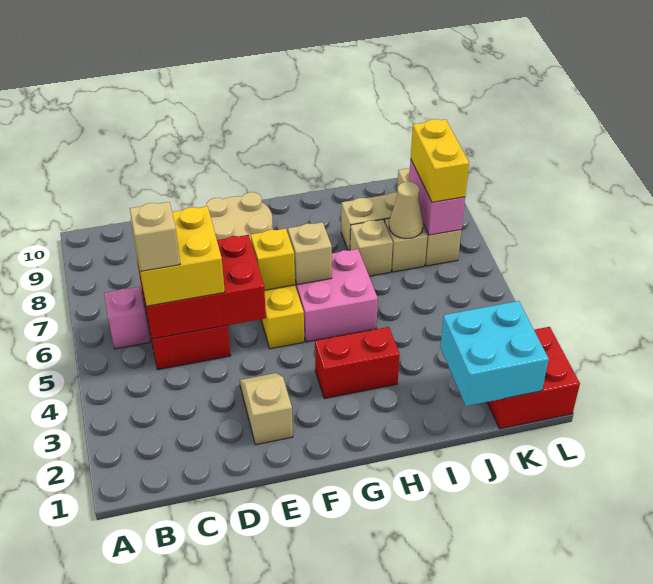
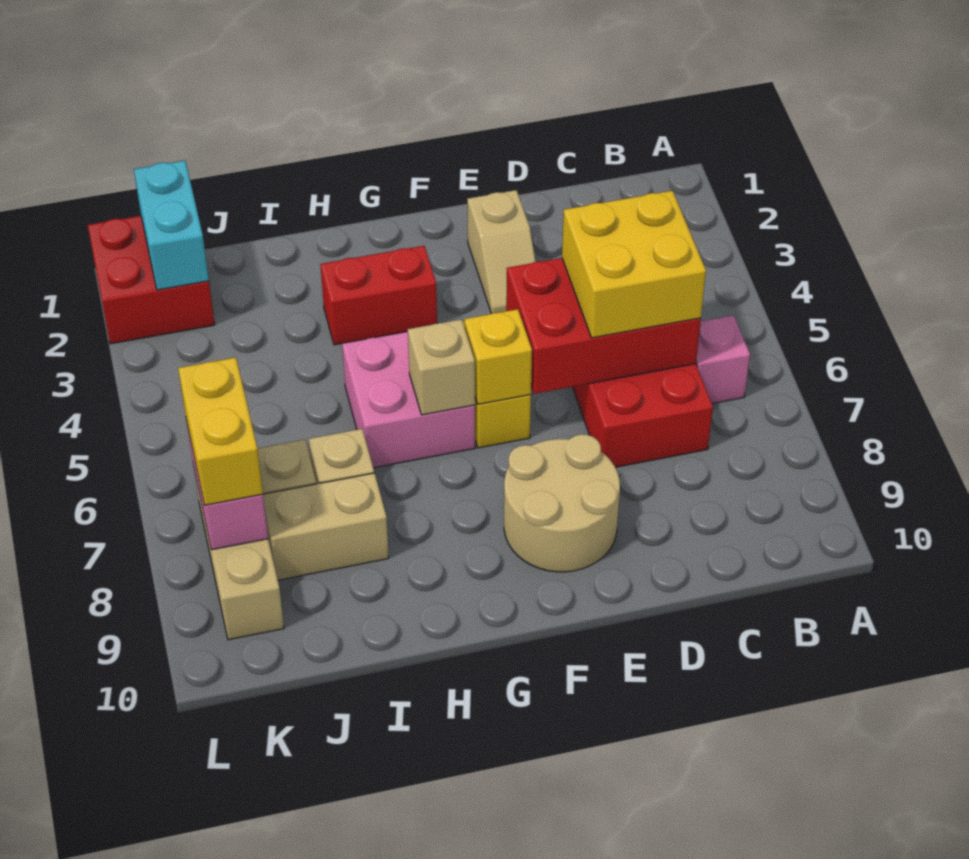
tan 1x1 brick [130,202,180,271] -> none
cyan 2x2 brick [440,301,549,406] -> cyan 1x2 brick [134,161,209,290]
tan 1x1 cone [389,182,423,239] -> none

